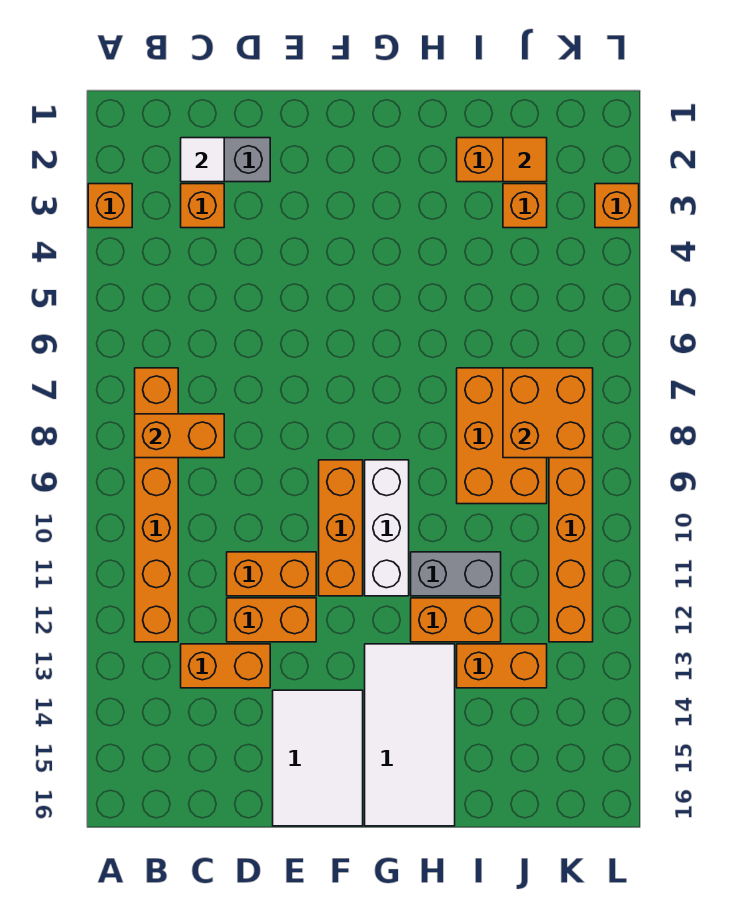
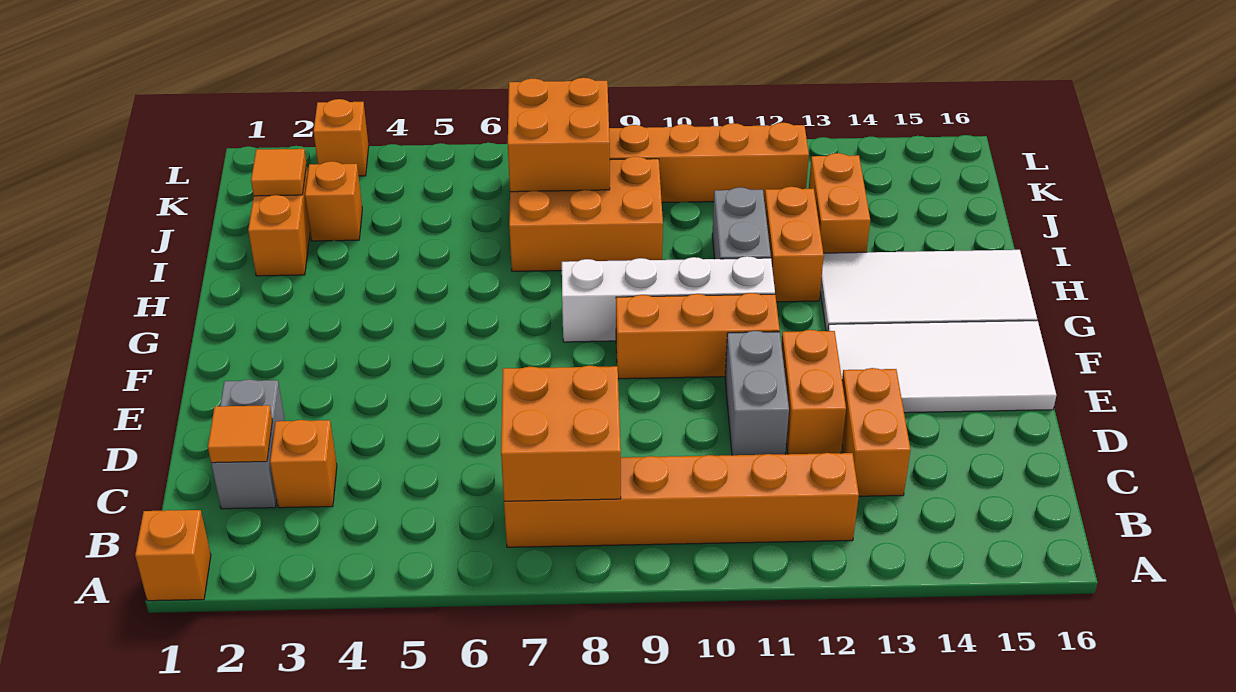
orange 1x1 brick [88,184,132,228] -> orange 1x1 brick moved to [135,510,211,601]
orange 1x2 brick [135,414,224,458] -> orange 2x2 brick [501,365,621,501]
white 1x1 tile [181,138,224,182] -> orange 1x1 tile [208,405,272,463]
orange 1x2 brick [227,552,316,596] -> grey 1x2 brick [725,331,789,455]
white 2x3 tile [273,690,363,826] -> white 2x4 tile [828,321,1056,413]
white 1x3 brick [365,460,409,596] -> white 1x4 brick [562,256,775,342]

